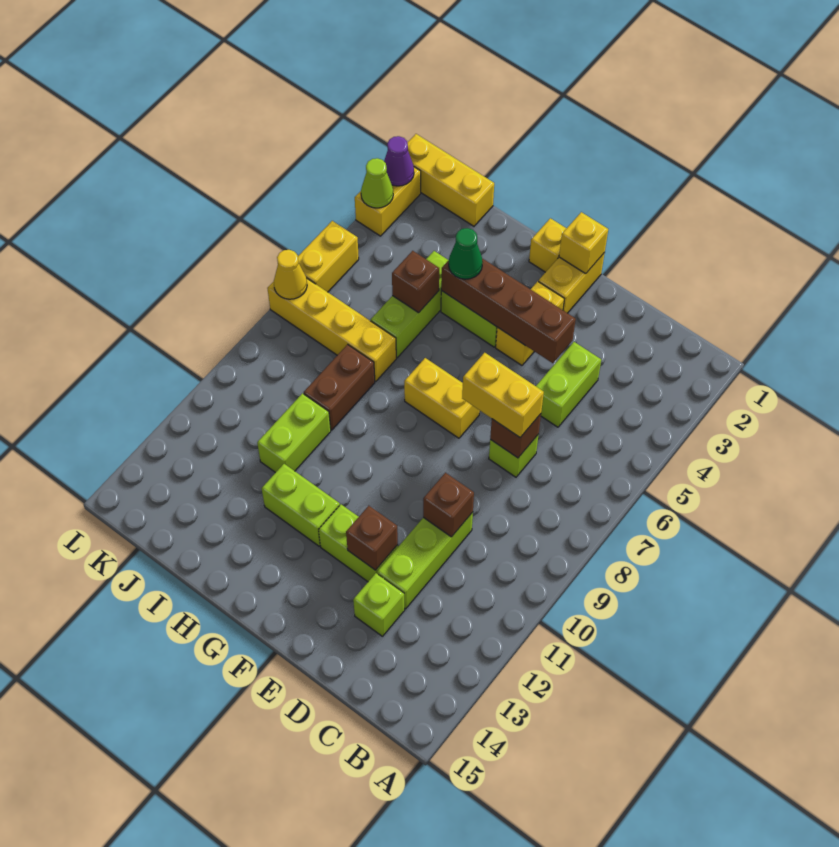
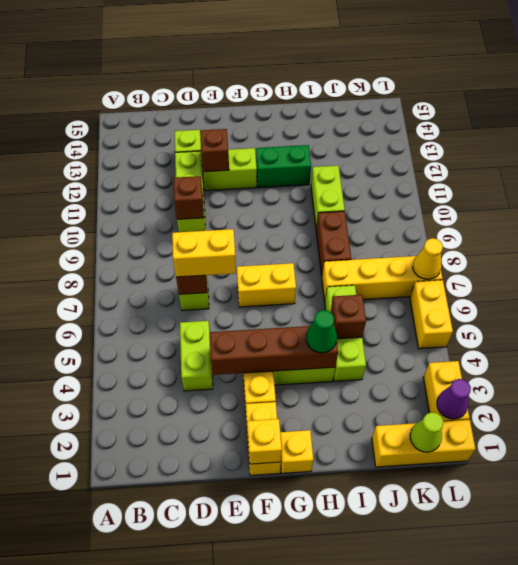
lime 1x2 brick [262,464,340,546] -> green 1x2 brick [256,145,311,188]
lime 1x1 cone [361,158,393,208] -> lime 1x1 cone moved to [410,412,443,452]

